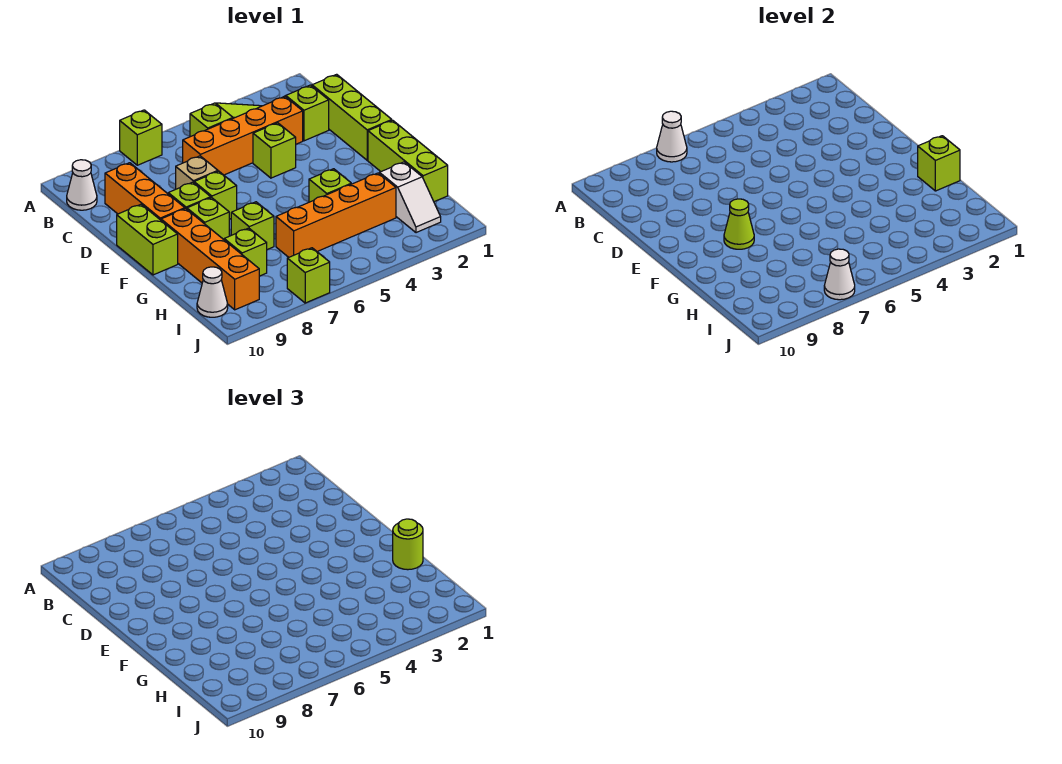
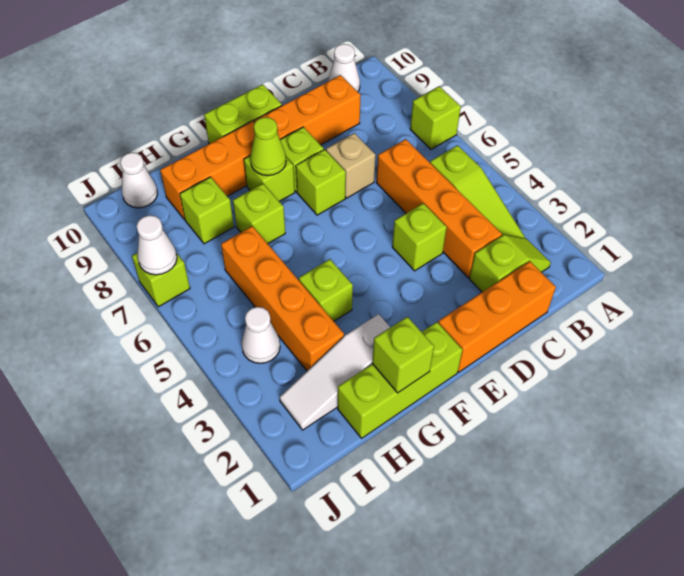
white 1x1 cone [657,111,687,162] -> white 1x1 cone moved to [242,307,280,363]
lime 1x3 brick [312,74,392,160] -> orange 1x3 brick [438,261,556,372]
orange 1x4 brick [161,209,259,310] -> orange 1x3 brick [160,121,255,220]
lime 1x1 round brick [393,519,423,570] -> none
white 1x2 slope [379,162,441,233] -> white 1x3 slope [280,314,390,430]

